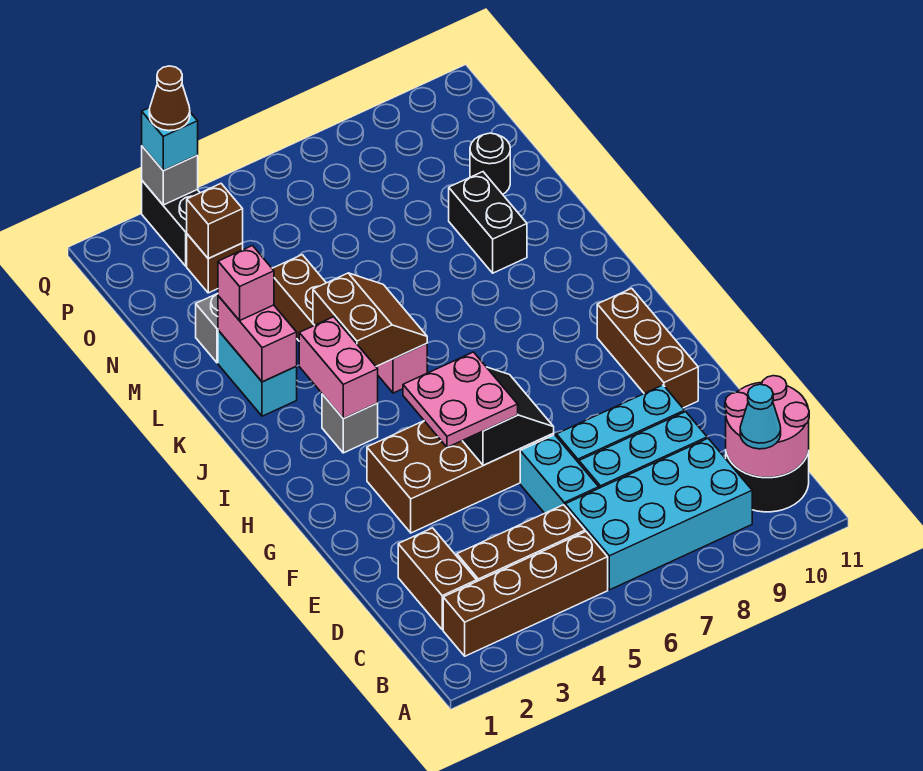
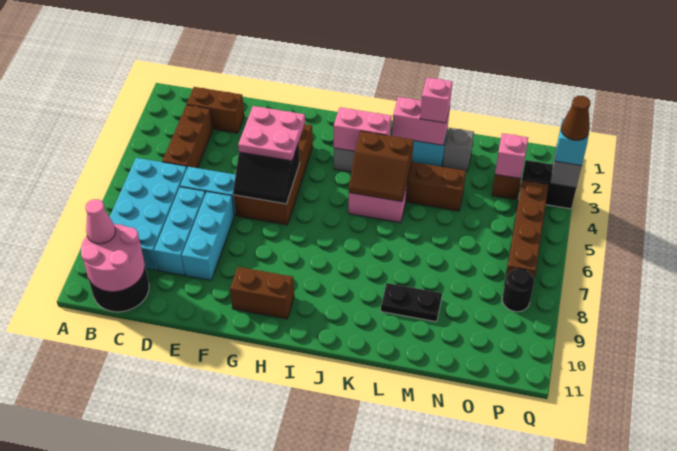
brown 1x4 brick [443,532,608,656] -> brown 1x4 brick moved to [504,180,548,286]
cyan 1x1 cone [740,384,781,449] -> pink 1x1 cone [86,199,116,244]
brown 1x3 brick [597,288,698,408] -> brown 1x2 brick [230,267,294,319]
black 1x2 brick [449,172,527,273] -> black 1x2 plate [381,283,442,322]
black 1x1 round brick [470,133,510,194] -> black 1x1 round brick moved to [502,269,534,312]
brown 1x1 brick [187,184,243,258] -> pink 1x1 brick [495,133,528,179]

